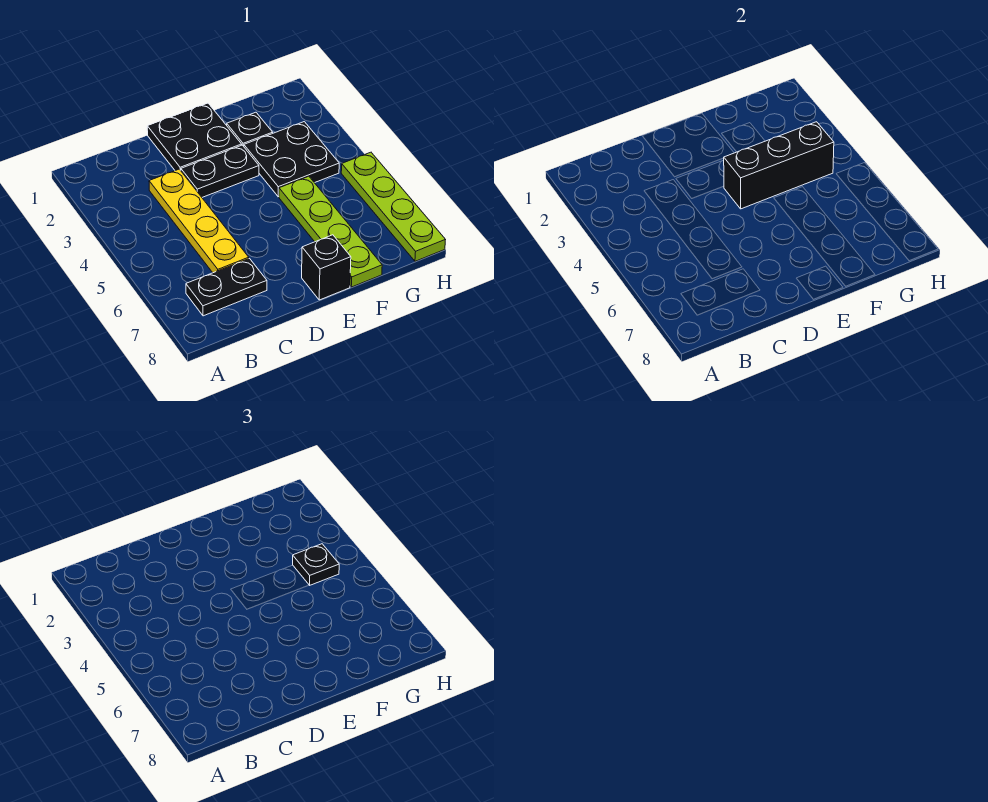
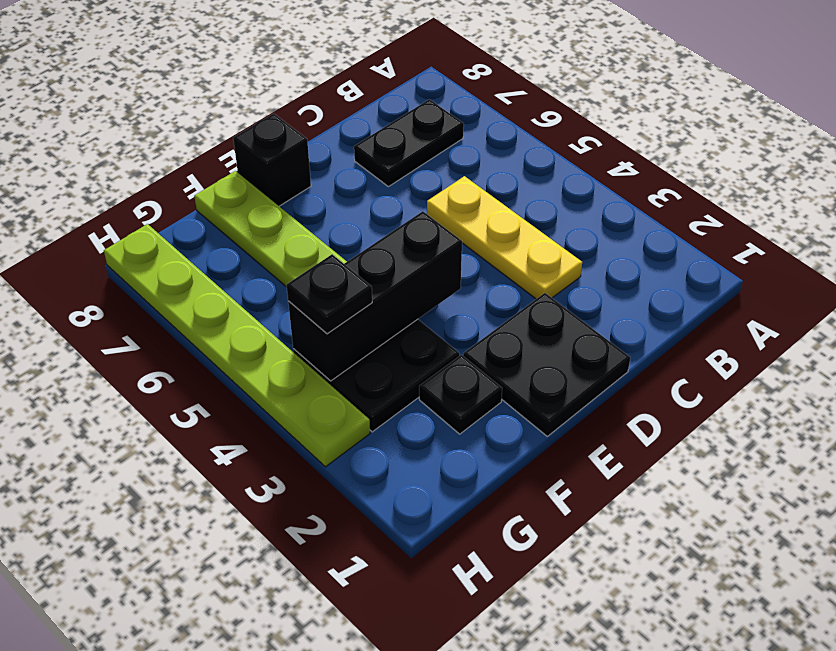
yellow 1x4 plate [149,169,249,273] -> yellow 1x3 plate [427,176,582,299]
black 1x2 plate [181,145,259,197] -> none
lime 1x4 plate [341,152,445,261] -> lime 1x6 plate [104,224,370,467]

